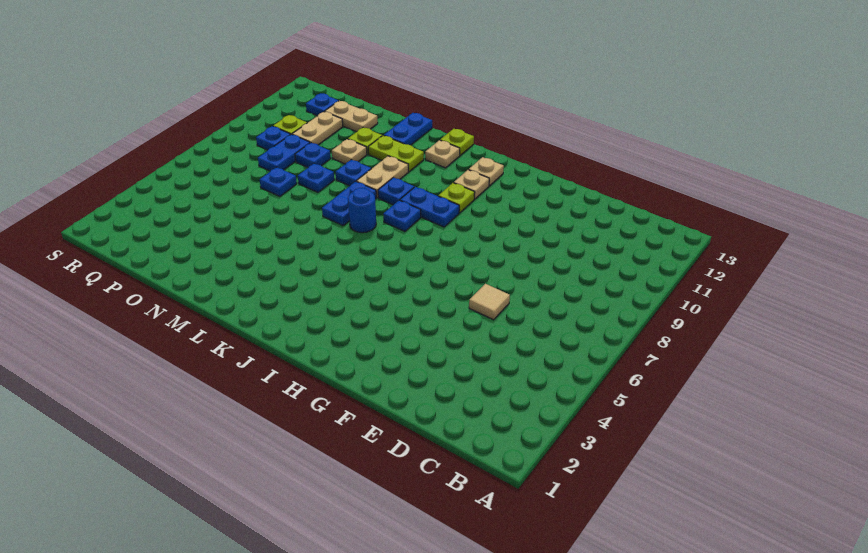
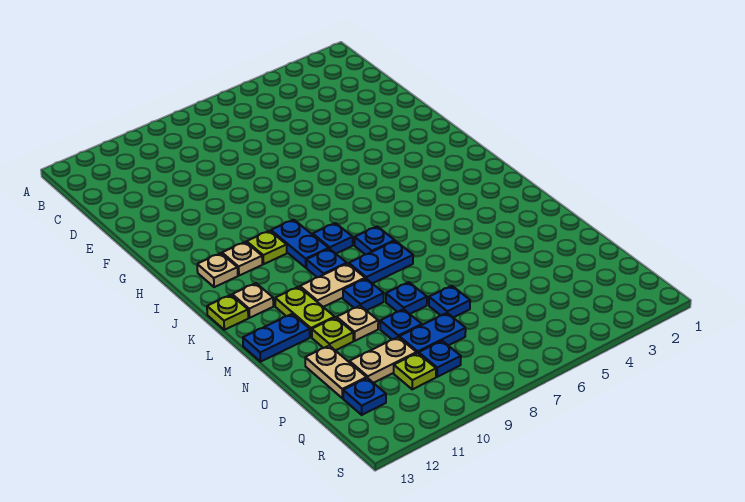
tan 1x1 tile [469,284,510,320] -> none
blue 1x1 round brick [348,188,376,233] -> blue 1x1 plate [355,226,395,255]

